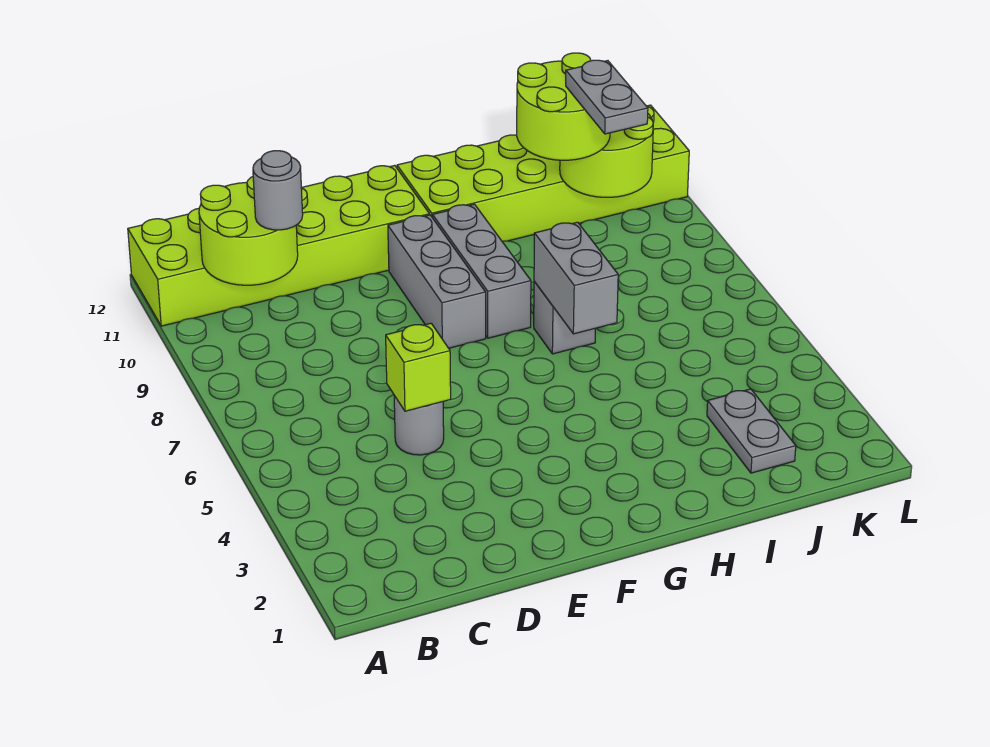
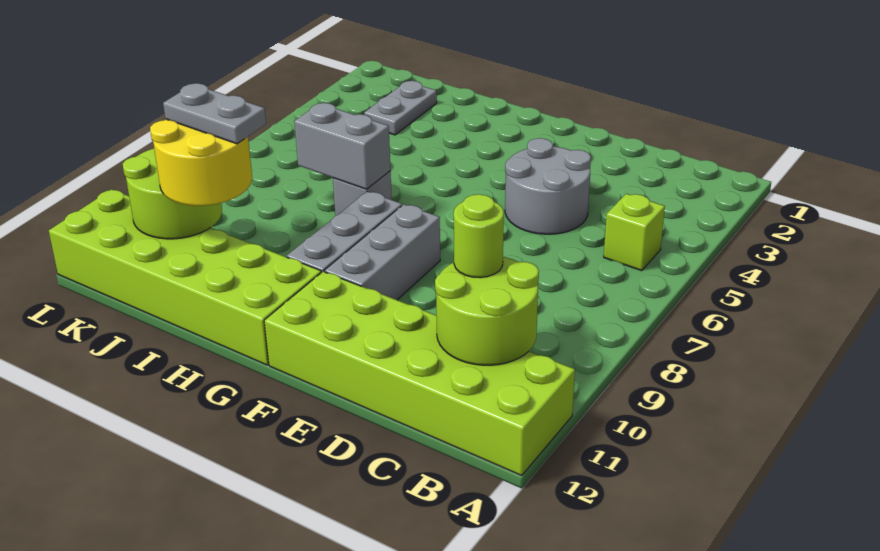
grey 1x1 round brick [253,151,303,230] -> lime 1x1 round brick [454,194,504,278]
grey 1x1 round brick [394,396,444,455] -> grey 2x2 round brick [505,138,591,234]
lime 1x1 brick [386,323,451,411] -> lime 1x1 brick moved to [604,194,665,271]
grey 1x2 brick [534,222,618,334] -> grey 1x2 brick turned to [294,103,390,189]
lime 2x2 round brick [517,53,610,160] -> yellow 2x2 round brick [150,119,252,206]
grey 1x2 plate [566,60,648,134] -> grey 1x2 plate turned to [163,83,266,144]

